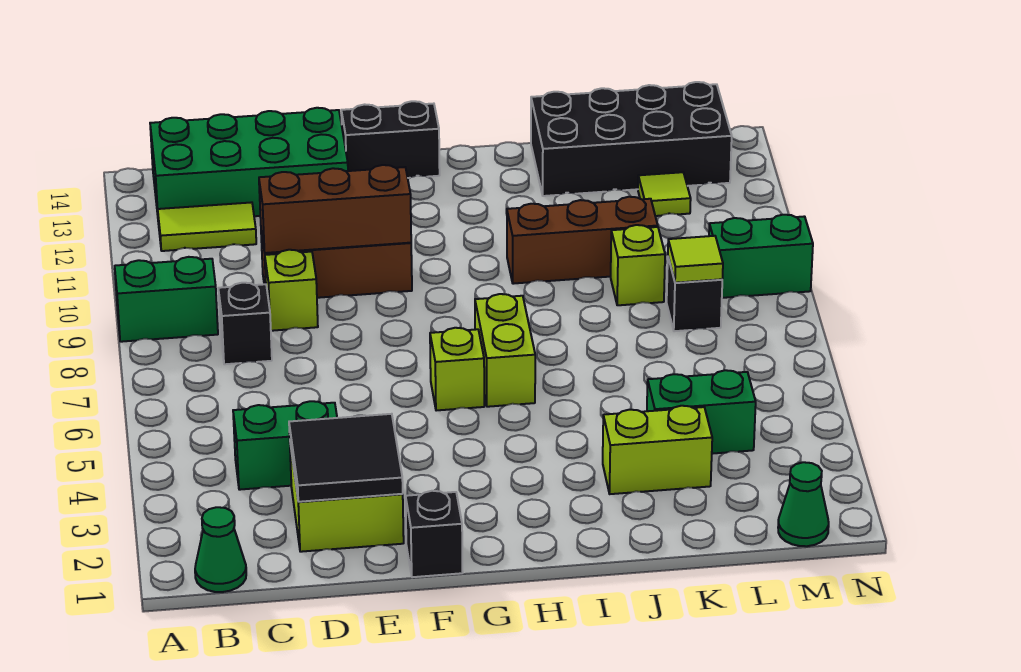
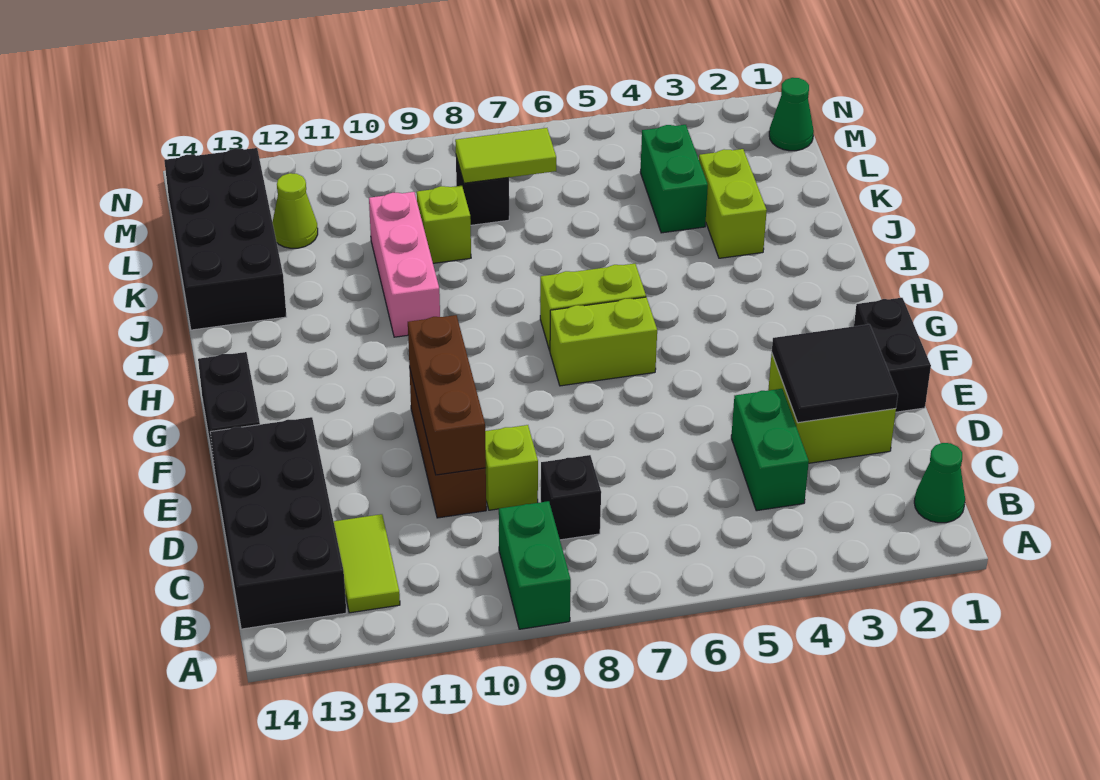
green 2x4 brick [150,108,348,216] -> black 2x4 brick [210,417,346,629]
black 1x1 brick [406,491,463,577] -> black 1x2 brick [854,298,931,412]
lime 1x1 brick [430,328,484,411] -> lime 1x2 brick [550,297,657,386]
brown 1x3 brick [507,197,658,284] -> pink 1x3 brick [369,192,440,337]
lime 1x1 tile [668,236,723,283] -> lime 1x2 tile [455,128,556,183]
lime 1x1 tile [638,172,691,216] -> lime 1x1 cone [272,173,318,248]
green 1x2 brick [709,215,813,298] -> none

